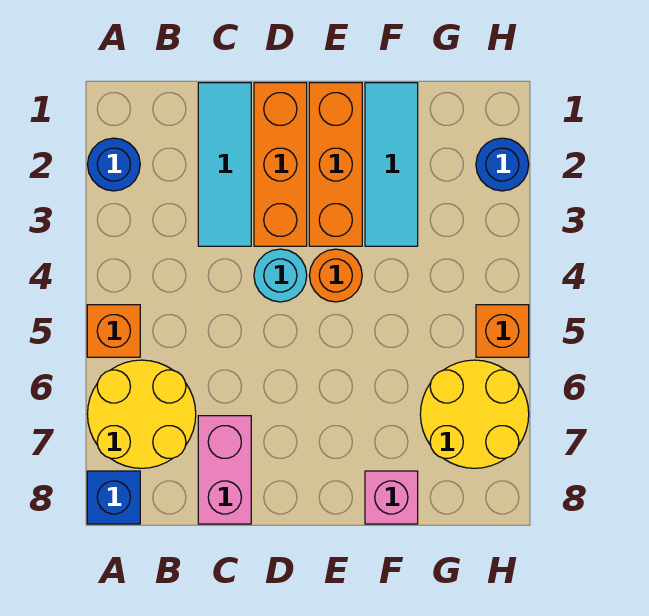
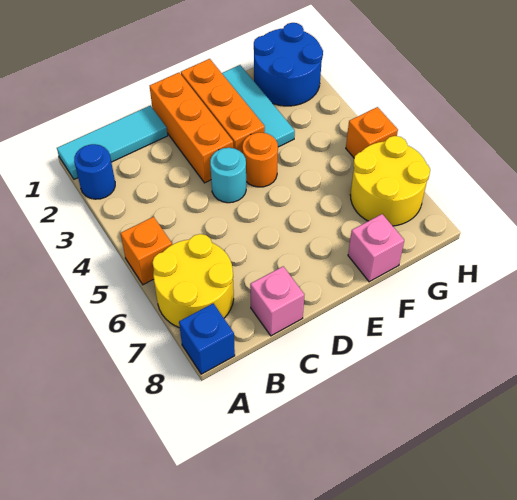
cyan 1x3 tile [198,83,251,246] -> cyan 1x3 tile turned to [57,106,168,179]
pink 1x2 brick [198,416,251,524] -> pink 1x1 brick [250,266,304,336]
blue 1x1 round brick [476,138,529,191] -> blue 2x2 round brick [254,23,323,106]

